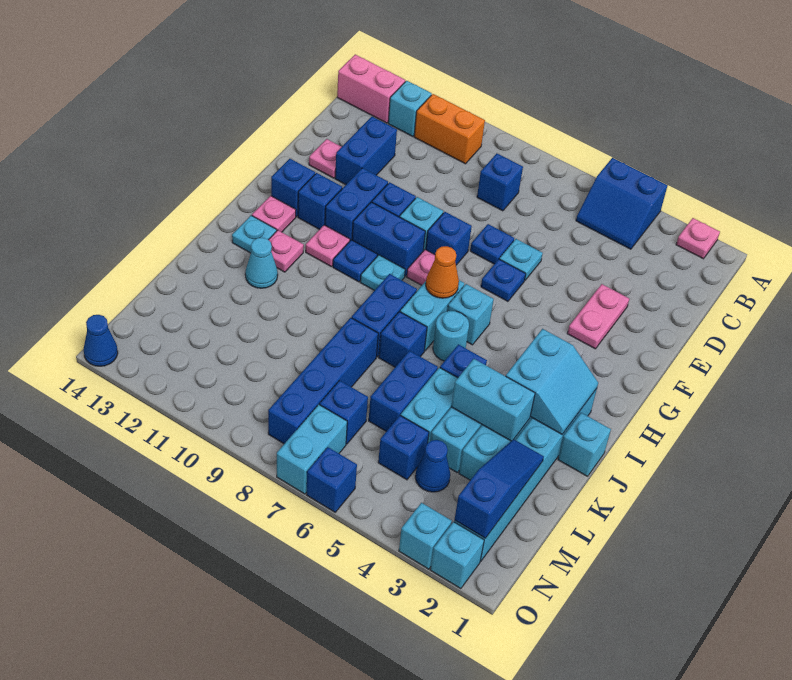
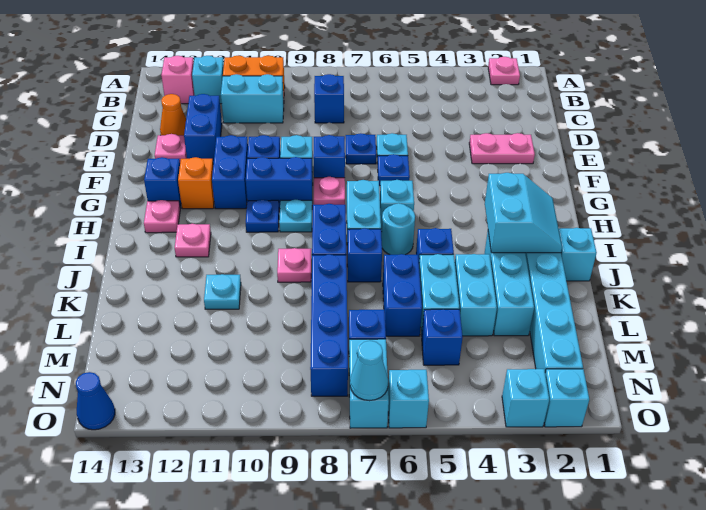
blue 2x2 slope [576,158,668,249] -> none
pink 1x2 brick [337,55,405,123] -> pink 1x1 brick [161,56,195,104]
pink 1x2 plate [567,284,629,349] -> pink 1x2 plate turned to [469,133,535,164]
blue 1x1 brick [298,173,342,229] -> orange 1x1 brick [178,157,214,209]
orange 1x1 cone [426,246,459,298] -> orange 1x1 cone moved to [160,94,186,135]
pink 1x1 plate [306,225,350,267] -> pink 1x1 plate moved to [277,248,311,282]
cyan 1x1 plate [232,216,277,253] -> cyan 1x1 plate moved to [204,274,241,309]
cyan 1x1 cone [245,238,278,288] -> cyan 1x1 cone moved to [350,341,388,401]
cyan 1x2 brick [451,359,535,441] -> cyan 1x2 brick moved to [221,74,284,123]
blue 1x3 slope [455,439,544,538] -> none
blue 1x1 cone [415,440,450,492] -> none
blue 1x1 brick [306,447,357,512] -> cyan 1x1 brick [388,370,429,428]

